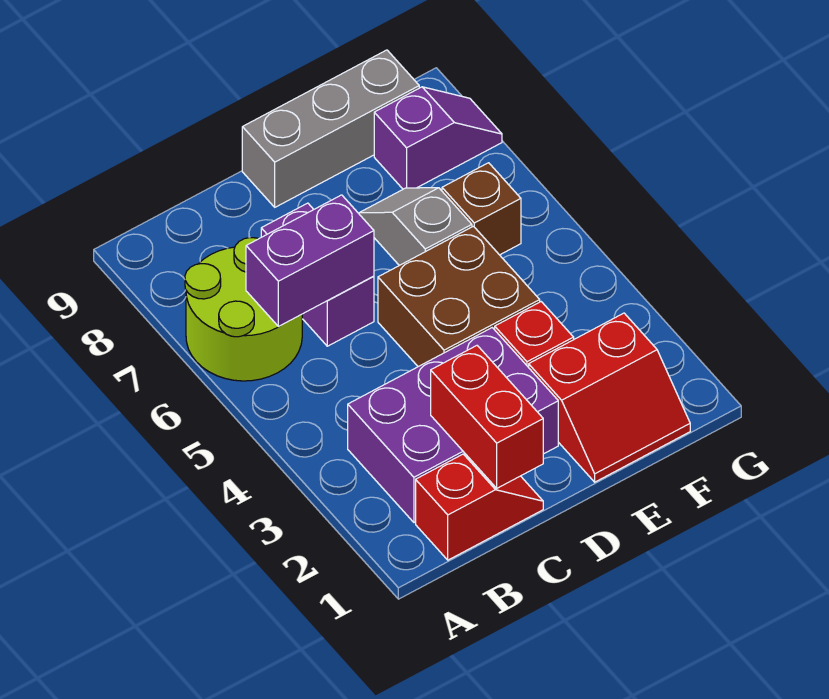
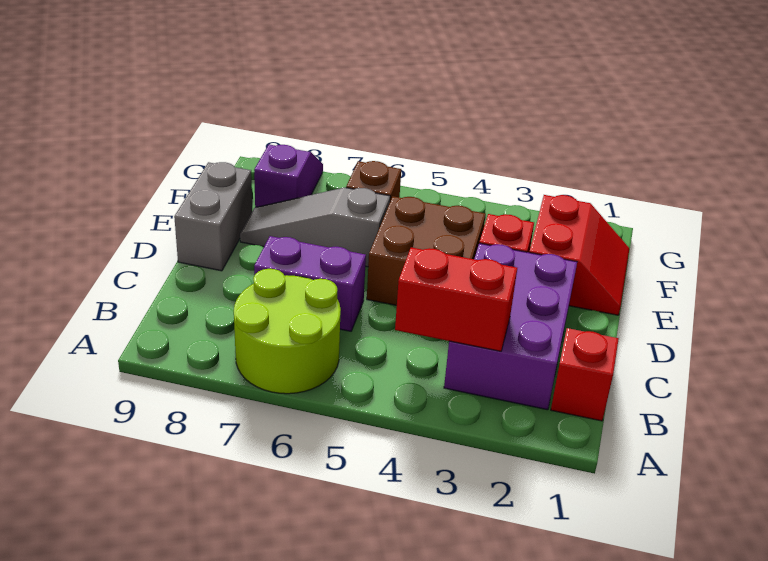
purple 1x2 brick [246,195,374,326] -> none
red 1x2 brick [431,346,543,488] -> red 1x2 brick moved to [395,247,517,351]
grey 1x3 brick [242,50,419,207] -> grey 1x2 brick [174,162,252,271]
grey 1x2 slope [359,188,472,266] -> grey 1x3 slope [240,187,390,267]

